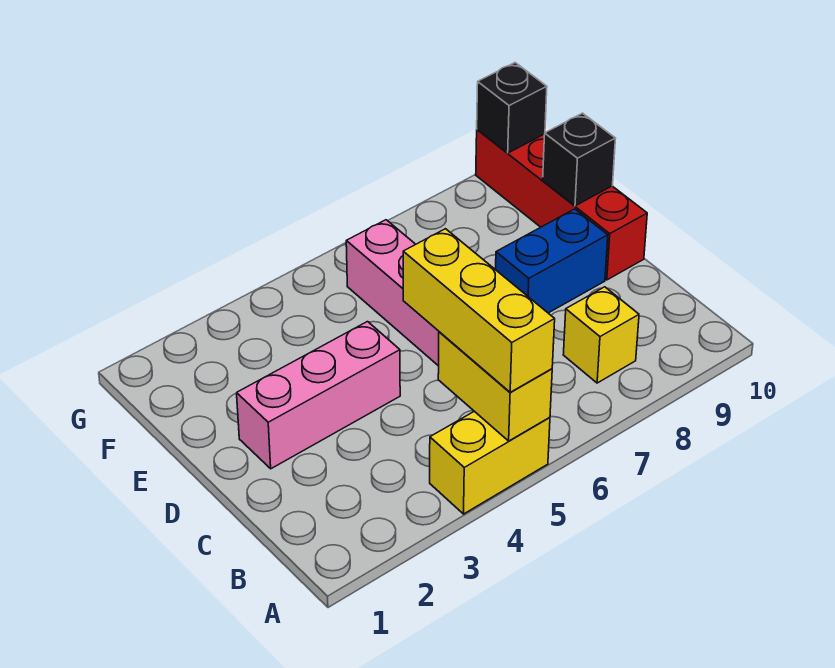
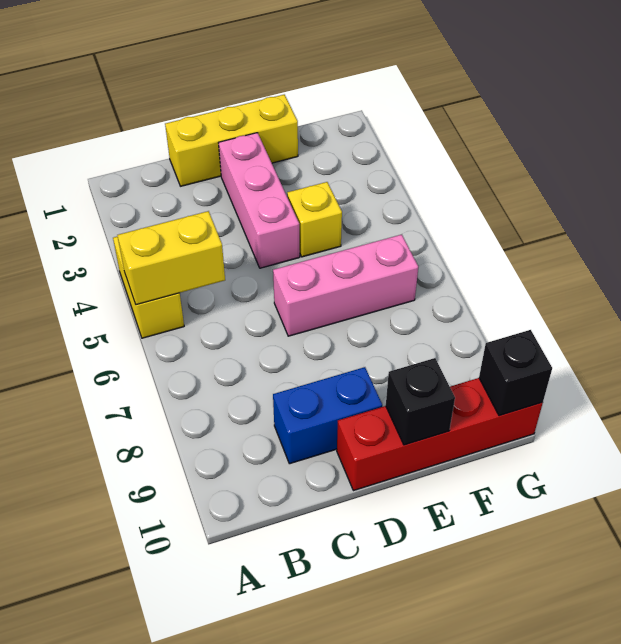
yellow 1x3 brick [403,229,555,392] -> yellow 1x3 brick moved to [165,95,298,186]
yellow 1x1 brick [563,287,639,383] -> yellow 1x1 brick moved to [287,182,342,257]
blue 1x2 brick [496,209,608,313] -> blue 1x2 brick turned to [273,367,382,464]

